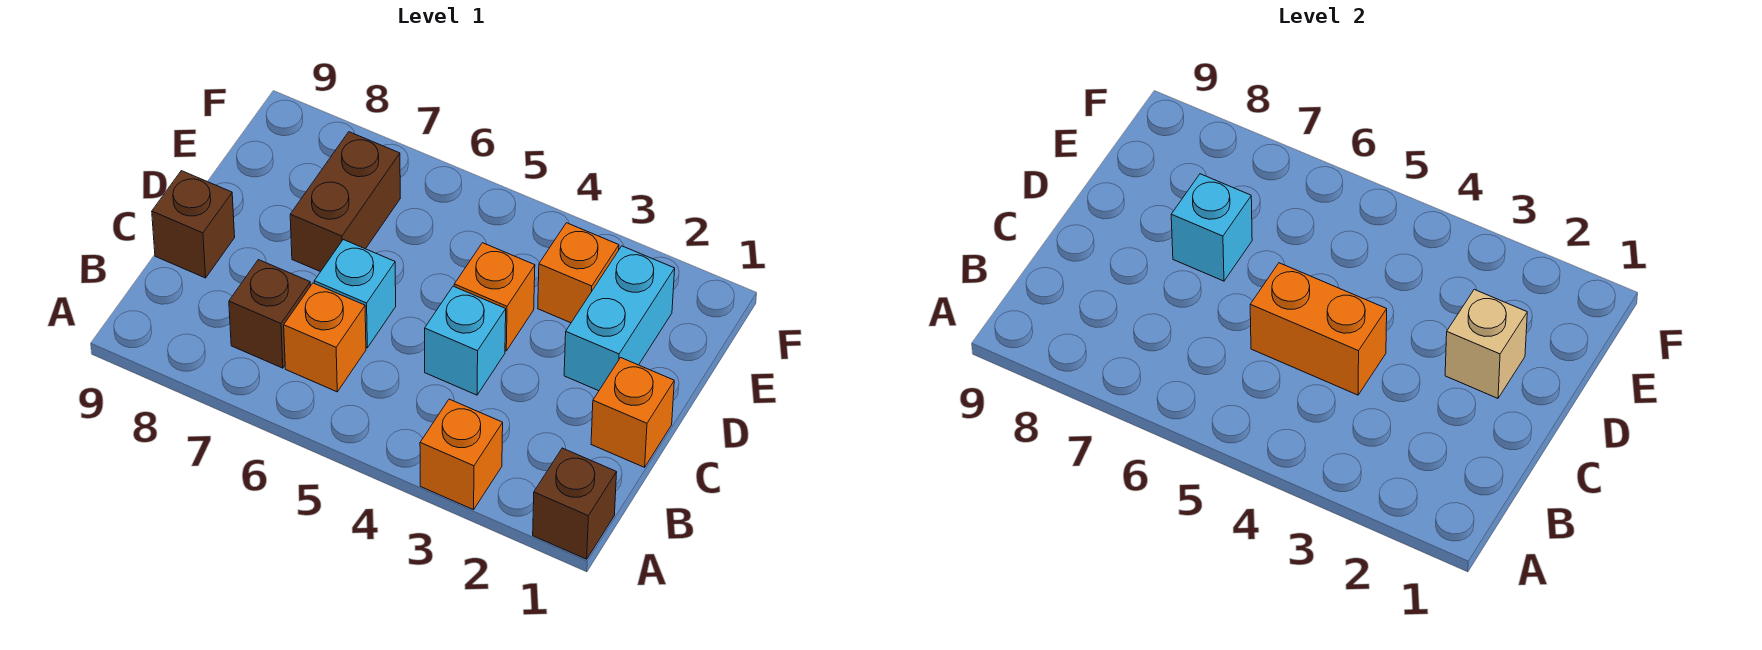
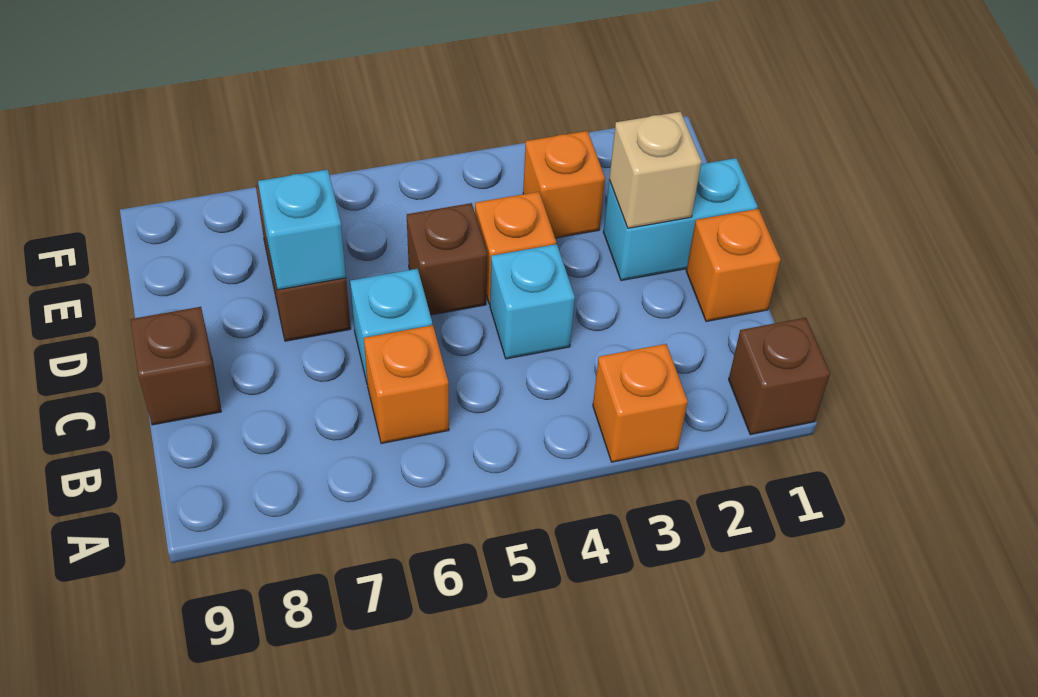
brown 1x1 brick [229,260,310,368] -> brown 1x1 brick moved to [407,203,487,315]
orange 1x2 brick [1250,263,1387,395] -> none
cyan 1x2 brick [564,246,675,391] -> cyan 1x2 brick turned to [604,158,758,281]

